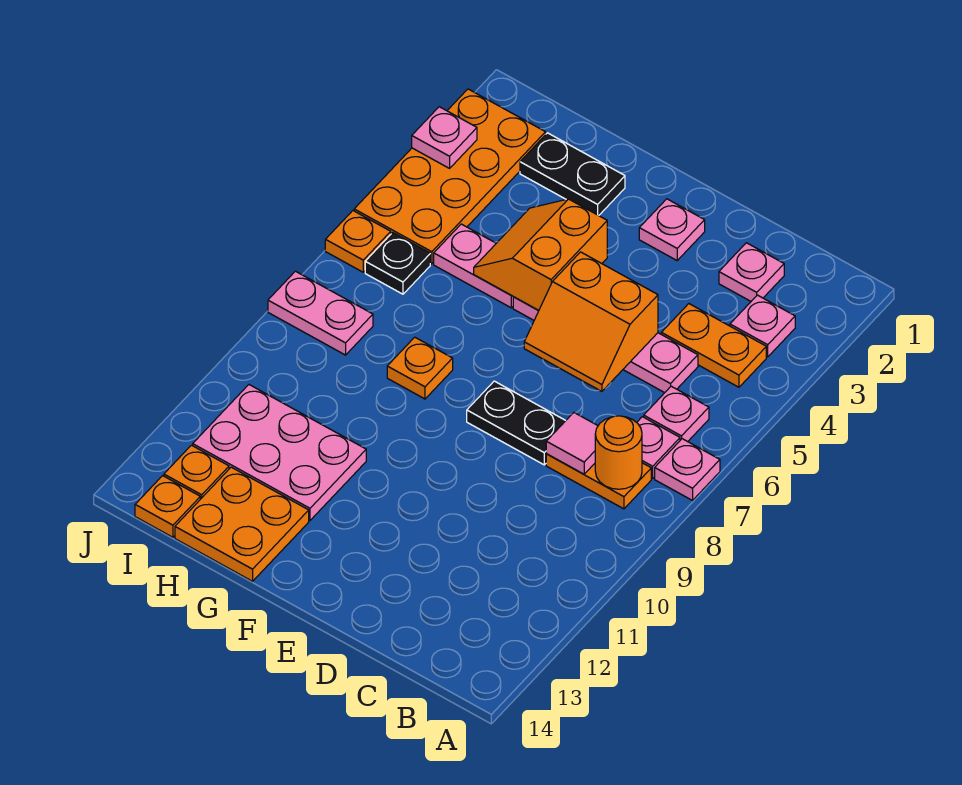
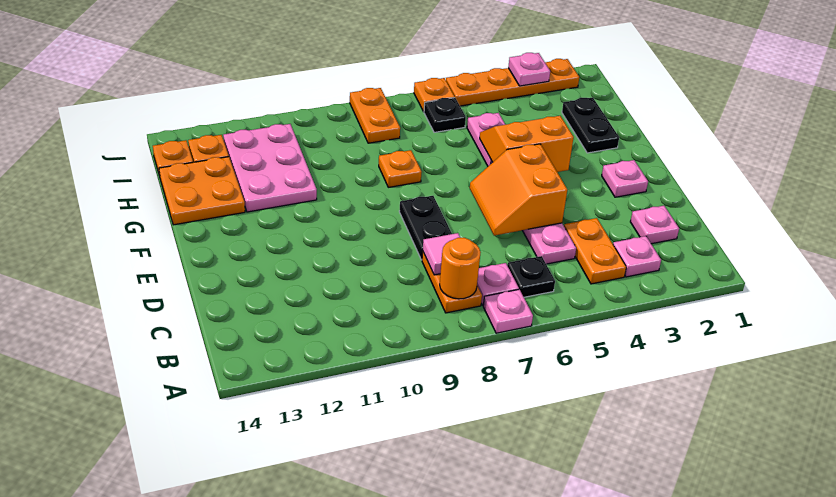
pink 1x1 plate [644,386,709,442] -> black 1x1 plate [507,256,555,297]
orange 2x4 plate [354,89,546,264] -> orange 1x4 plate [446,59,579,106]
pink 1x2 plate [268,271,373,355] -> orange 1x2 plate [350,88,400,143]

